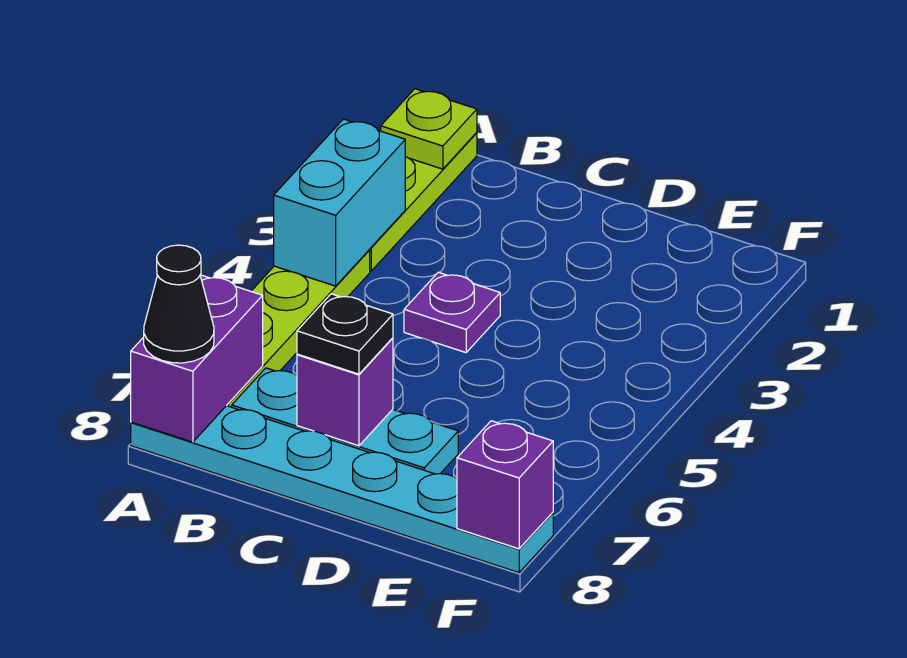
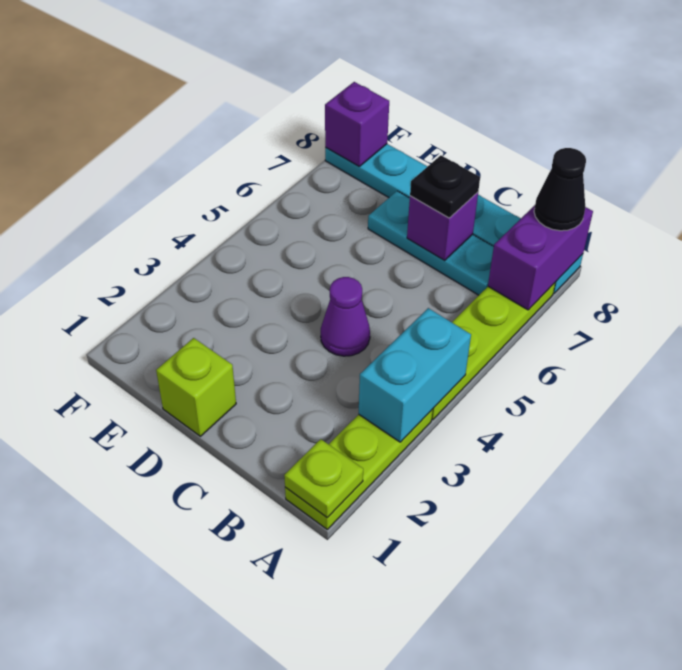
purple 1x1 plate [404,272,500,353] -> purple 1x1 cone [321,277,370,356]
none -> lime 1x1 brick [156,338,236,436]

